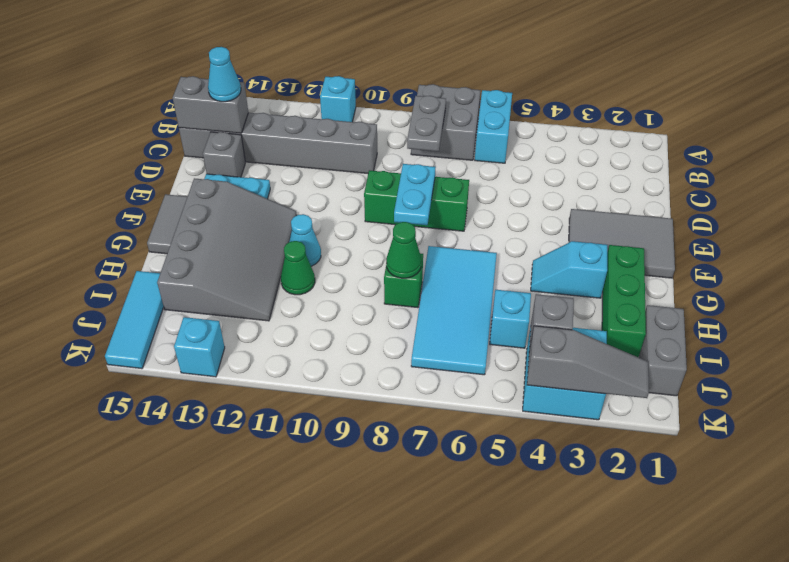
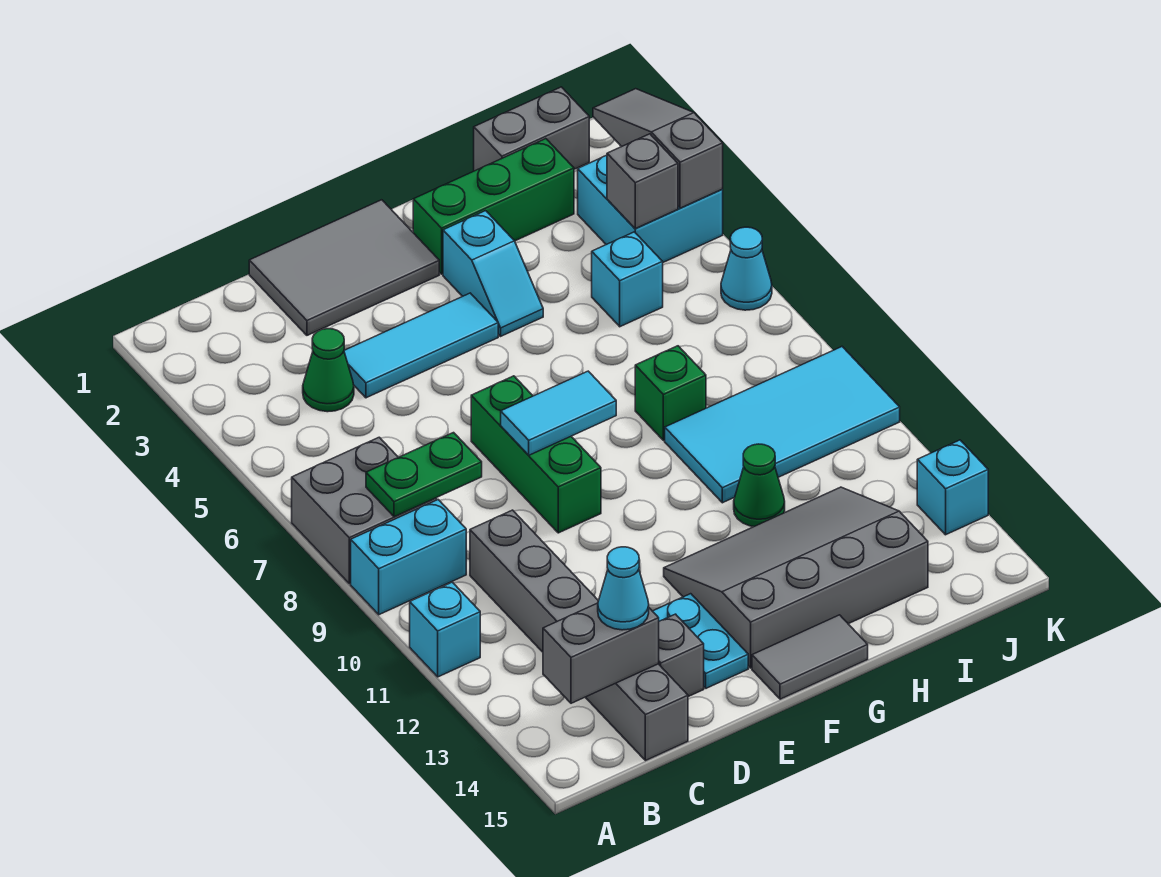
cyan 1x2 brick [475,90,512,163] -> cyan 1x2 brick moved to [351,500,466,615]
grey 1x2 plate [407,96,446,152] -> green 1x2 plate [366,433,482,517]
grey 1x2 brick [173,76,248,133] -> grey 1x2 brick turned to [543,603,659,703]
grey 2x3 tile [569,209,675,278] -> grey 2x3 tile turned to [249,200,439,335]
cyan 1x2 plate [394,164,436,225] -> cyan 1x2 tile [501,371,616,455]
cyan 2x4 tile [411,246,497,375] -> cyan 2x4 tile moved to [665,347,900,503]
cyan 1x1 cone [289,214,321,266] -> cyan 1x1 cone moved to [721,227,772,310]
green 1x1 cone [386,222,421,278] -> green 1x1 cone moved to [303,329,354,412]
cyan 1x3 tile [105,271,164,369] -> cyan 1x3 tile moved to [344,293,498,398]

